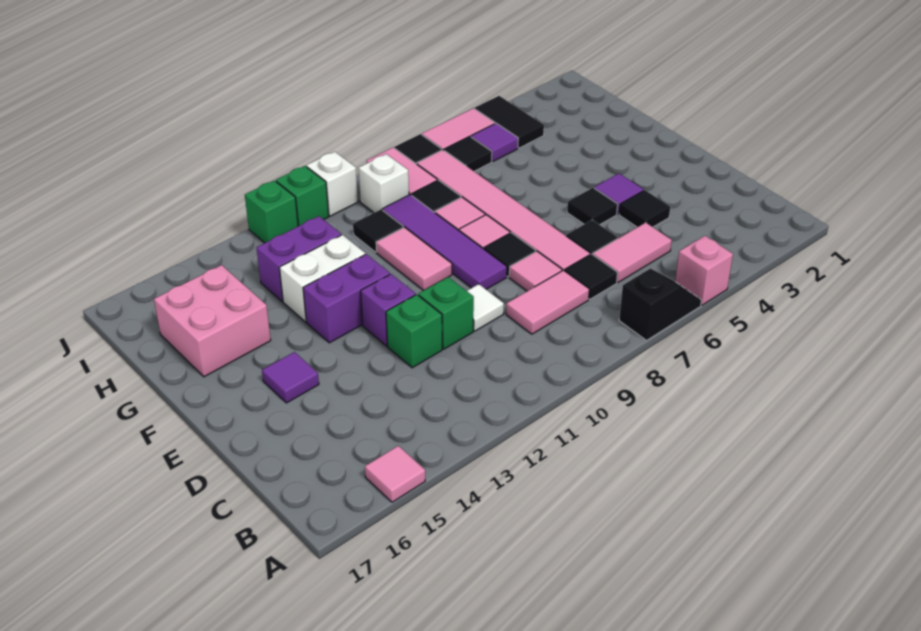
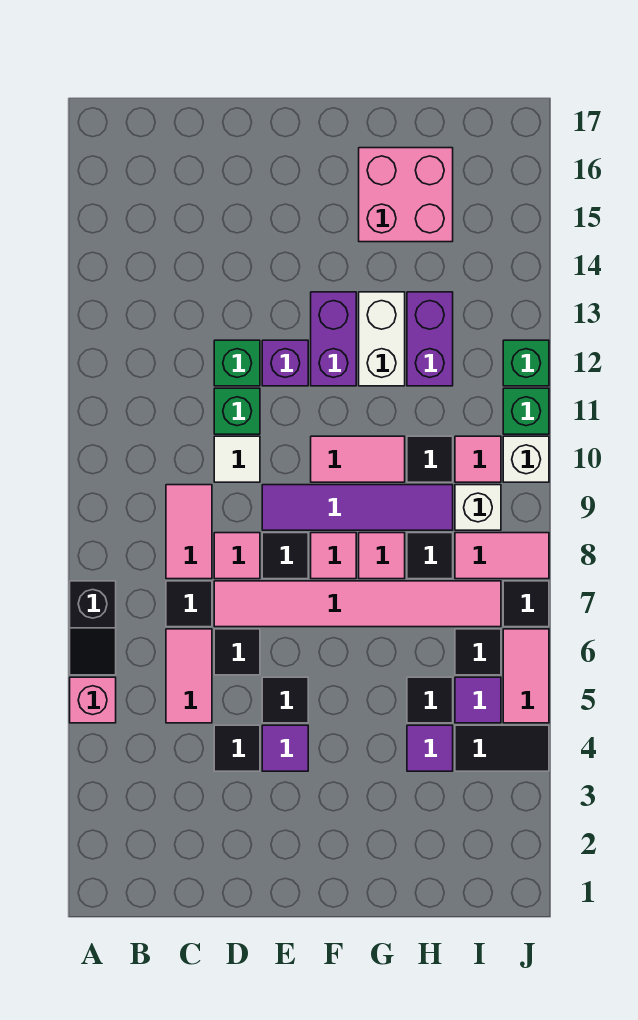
pink 1x1 tile [365,446,425,502] -> pink 1x1 tile moved to [455,436,501,482]
purple 1x1 tile [262,352,319,403] -> purple 1x1 tile moved to [407,725,453,771]
none -> black 1x1 tile [407,677,453,723]

